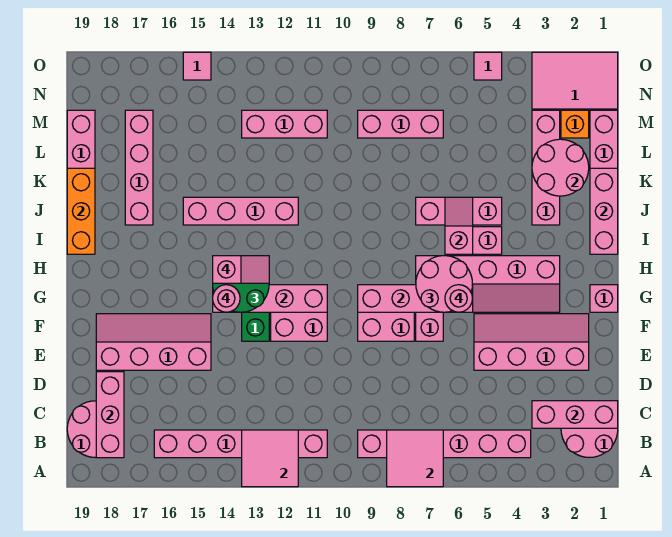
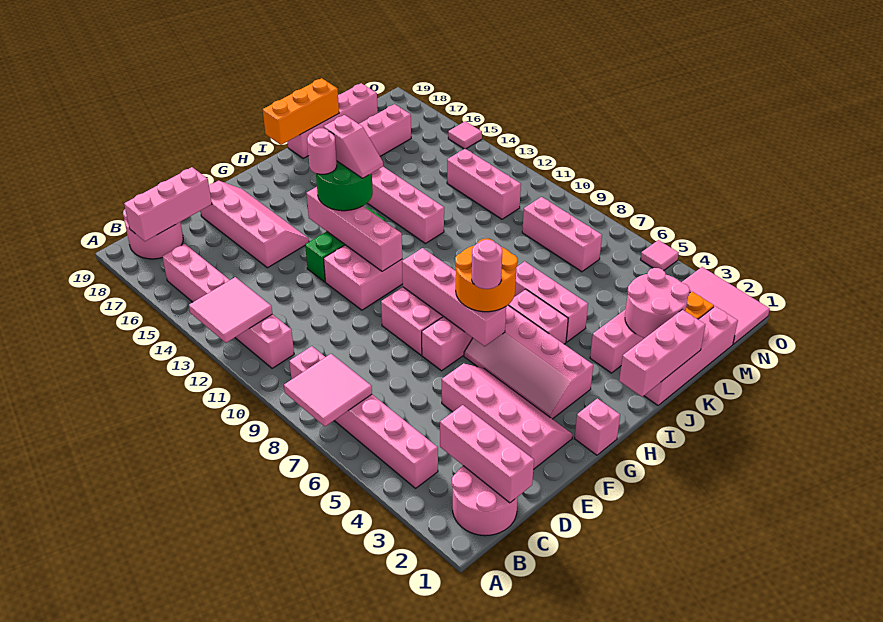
pink 2x2 round brick [416,256,472,312] -> orange 2x2 round brick [455,239,518,312]
pink 1x2 slope [445,197,473,254] -> none

